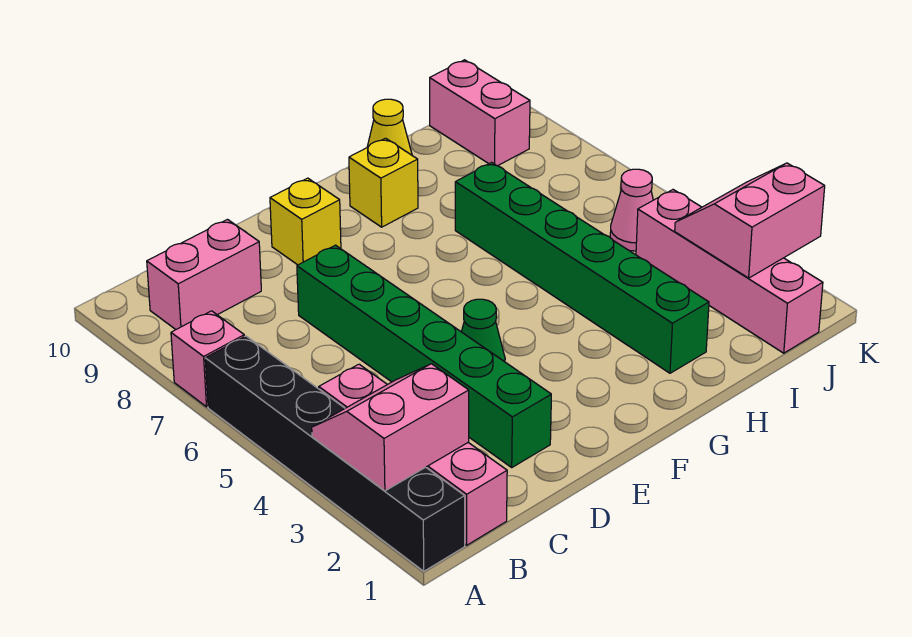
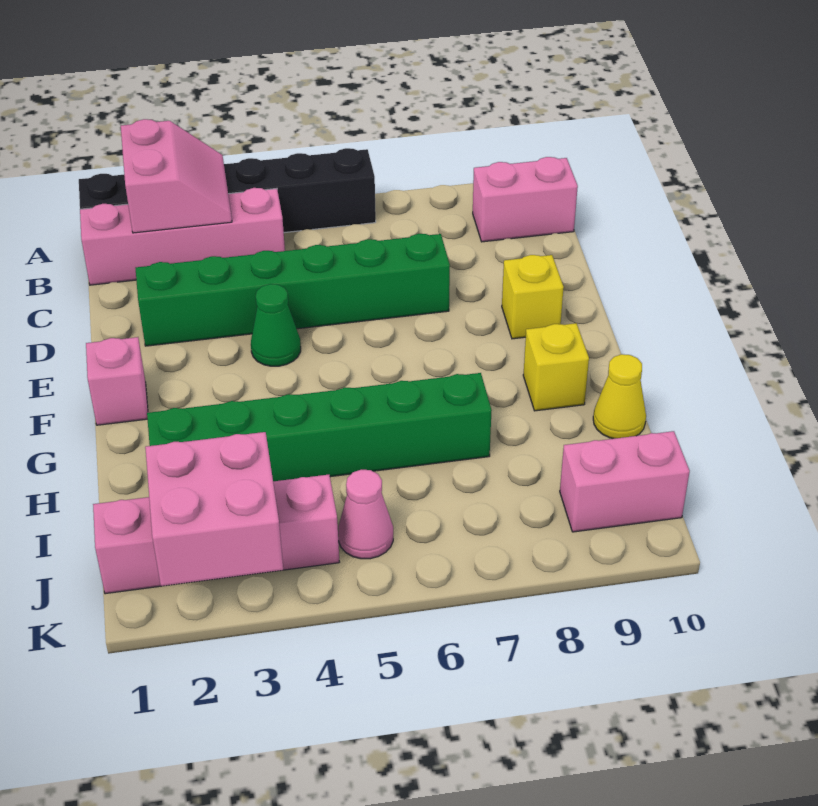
pink 1x1 brick [171,311,244,407] -> pink 1x1 brick moved to [86,337,148,425]
pink 1x2 brick [147,220,261,329] -> pink 1x2 brick turned to [473,157,578,242]
pink 2x2 slope [675,163,825,278] -> pink 2x2 brick [145,432,283,586]

